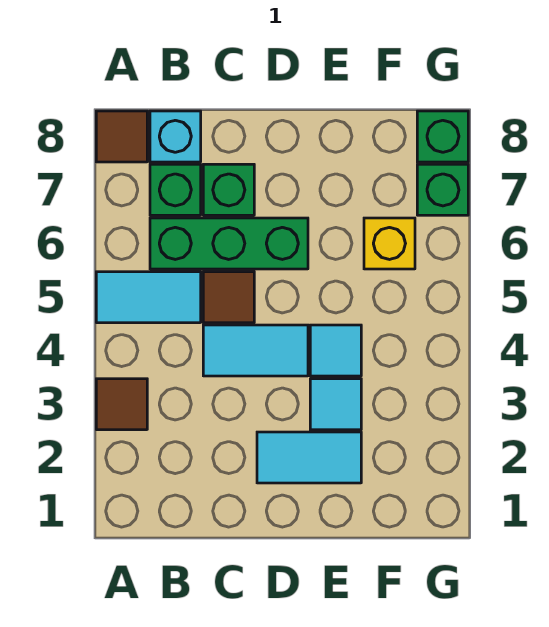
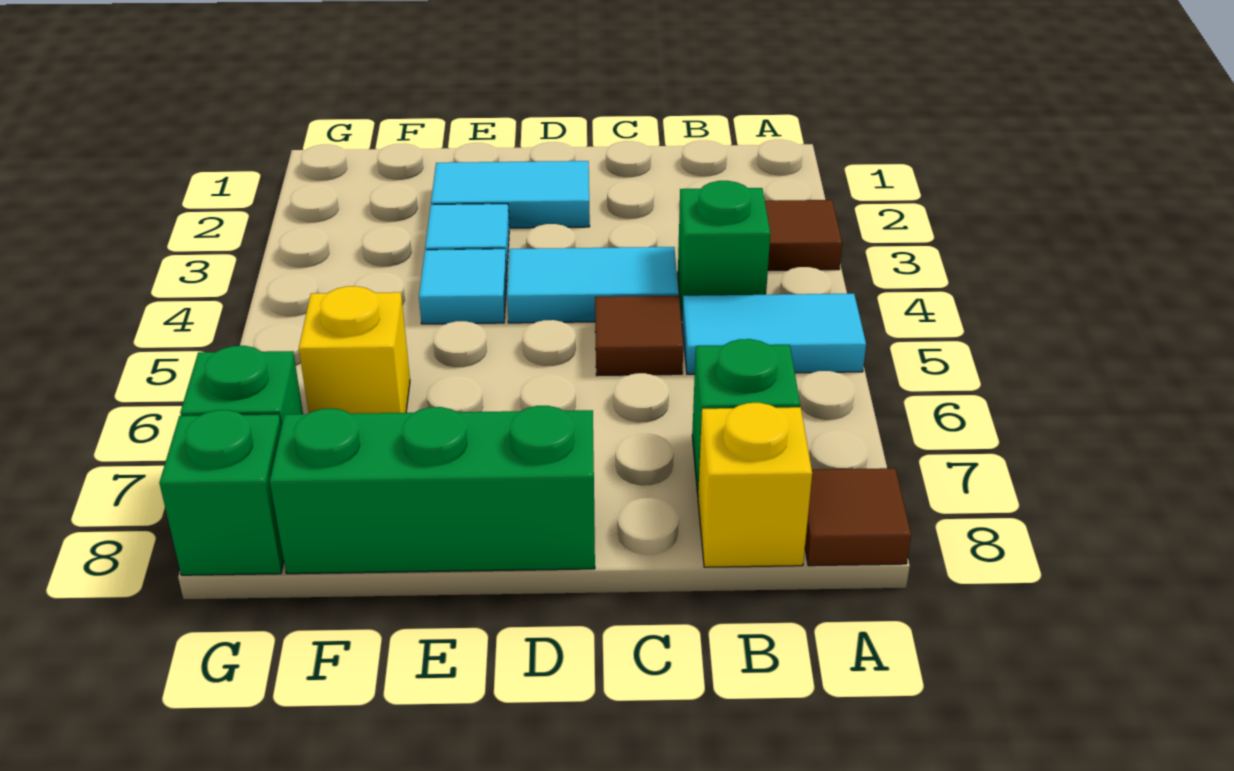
green 1x3 brick [150,218,308,269] -> green 1x3 brick moved to [270,406,595,574]
cyan 1x1 brick [150,111,201,162] -> yellow 1x1 brick [698,403,812,567]
green 1x1 brick [203,164,254,215] -> green 1x1 brick moved to [678,181,770,315]

